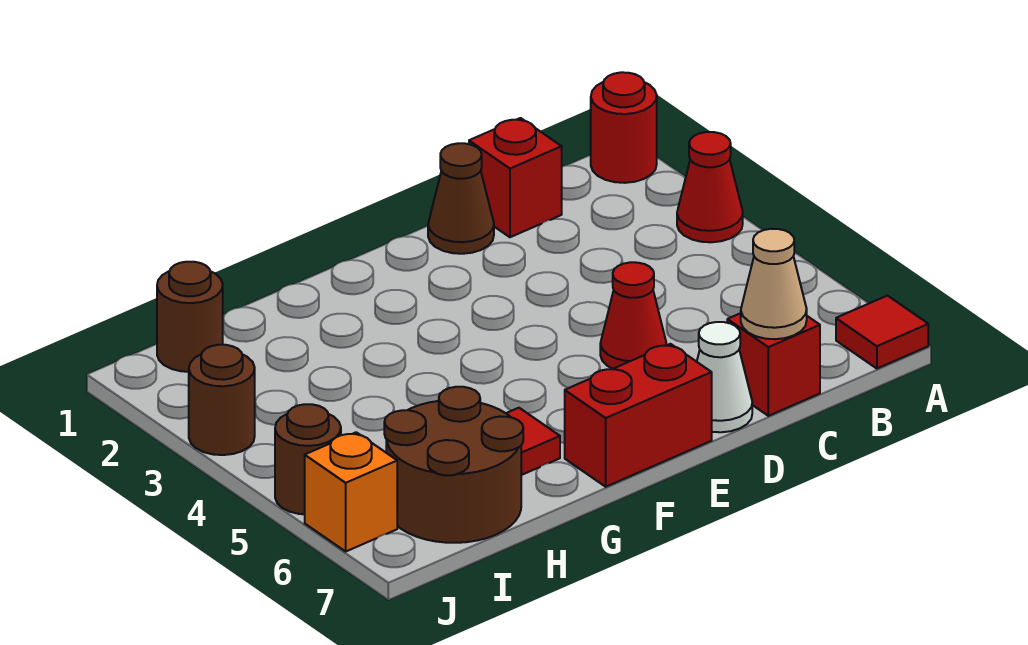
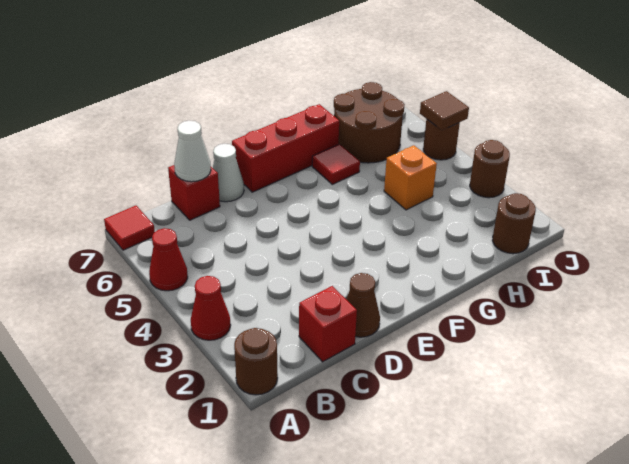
red 1x1 round brick [591,72,657,183] -> brown 1x1 round brick [234,328,278,395]
tan 1x1 cone [741,229,807,339] -> white 1x1 cone [174,120,211,182]
red 1x1 cone [600,262,666,369] -> red 1x1 cone moved to [149,228,188,291]
red 1x2 brick [565,344,712,487] -> red 1x3 brick [232,104,339,192]
none -> brown 1x1 tile [420,91,469,130]
orange 1x1 brick [305,432,397,551] -> orange 1x1 brick moved to [384,145,437,210]

